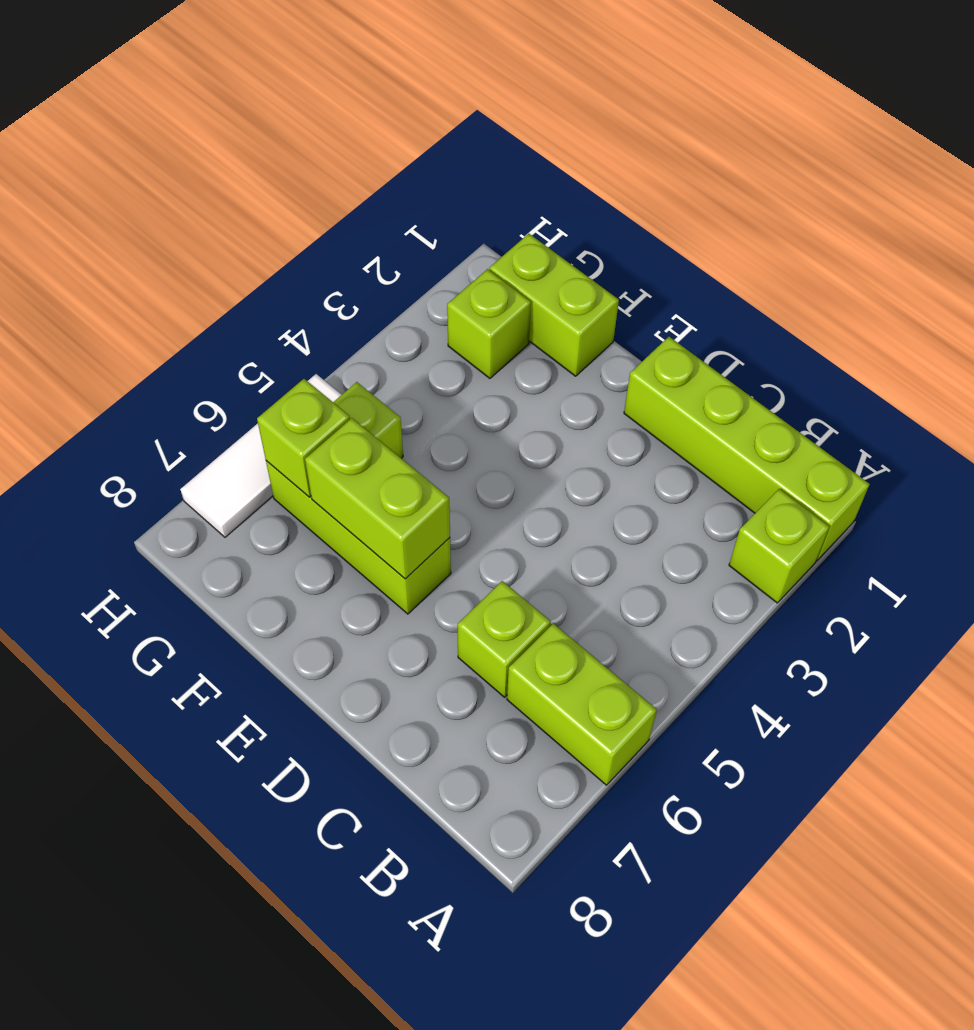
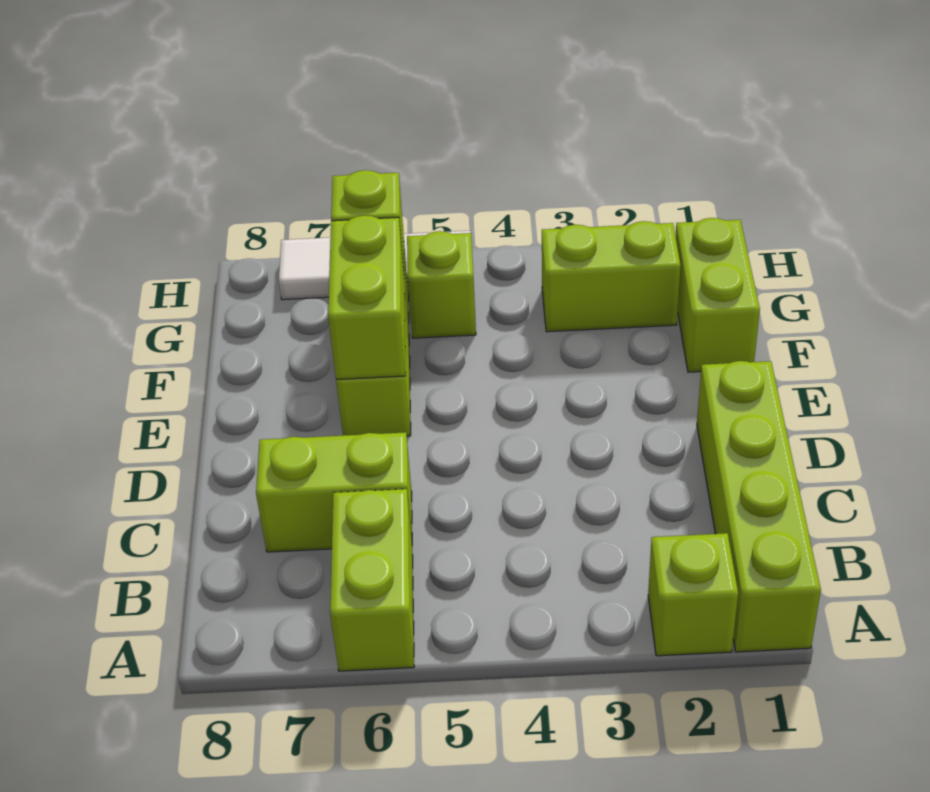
lime 1x1 brick [457,581,551,697] -> lime 1x2 brick [256,432,412,552]
lime 1x1 brick [447,269,531,378] -> lime 1x2 brick [542,221,681,332]

